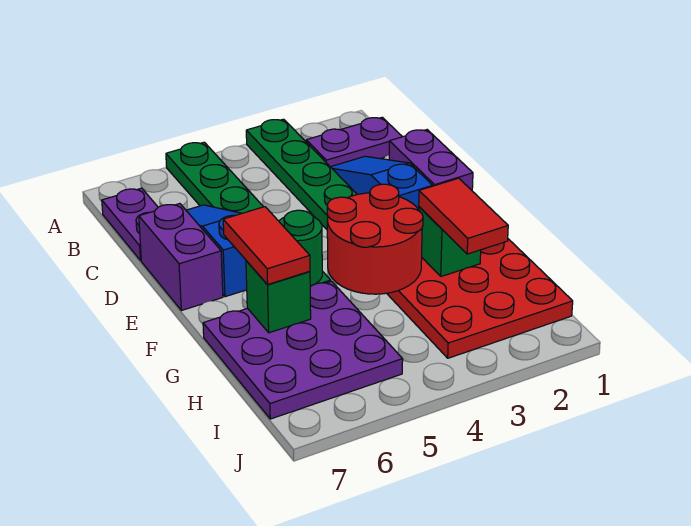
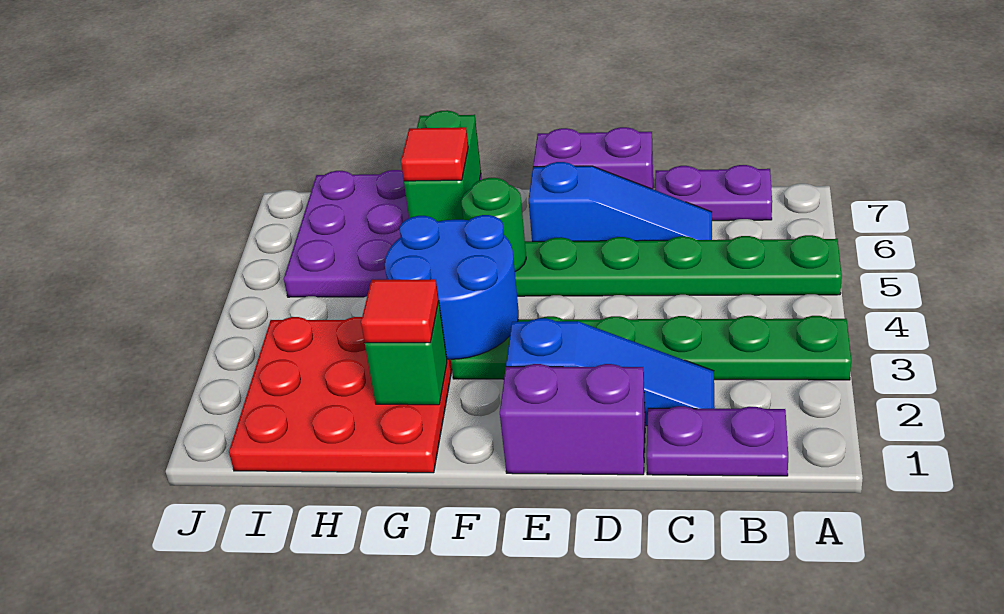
purple 1x2 plate [306,117,402,167] -> purple 1x2 plate turned to [647,406,788,476]
red 2x2 round brick [327,184,423,294] -> blue 2x2 round brick [385,215,519,359]
red 1x2 tile [223,207,310,285] -> red 1x1 tile [401,127,468,181]
red 1x2 tile [419,178,508,254] -> red 1x1 tile [361,279,439,343]
green 1x1 brick [246,261,311,333] -> green 1x2 brick [404,110,481,221]

